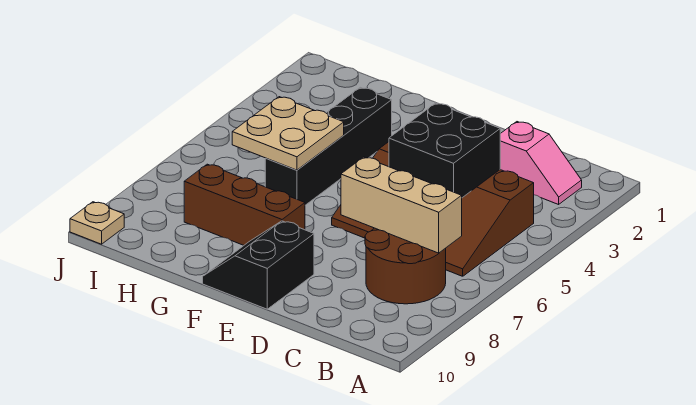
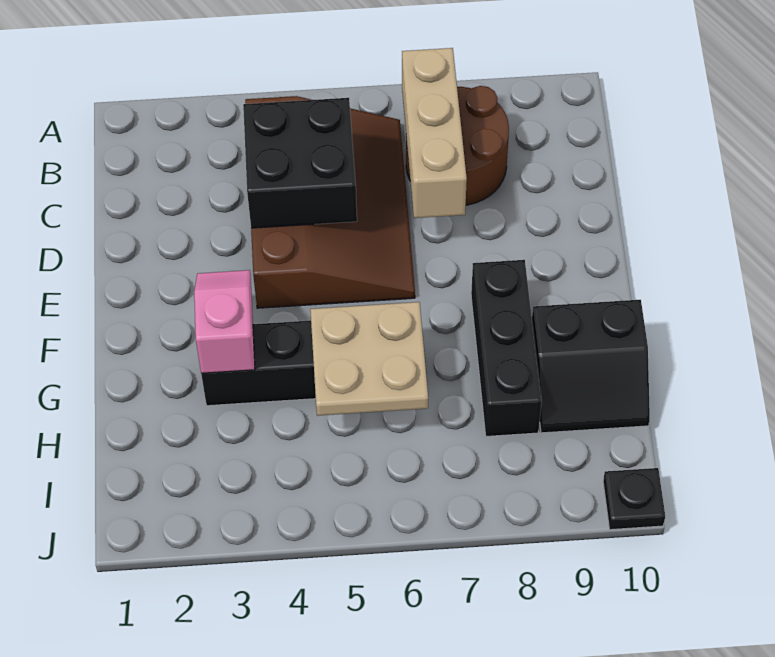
pink 1x2 slope [500,122,582,204] -> pink 1x2 slope moved to [194,270,255,374]
black 2x2 slope [203,221,314,309] -> black 2x2 slope moved to [532,300,650,433]
brown 1x3 brick [184,164,305,245] -> black 1x3 brick [471,260,542,436]
tan 1x1 plate [70,202,124,244] -> black 1x1 plate [603,468,665,530]

